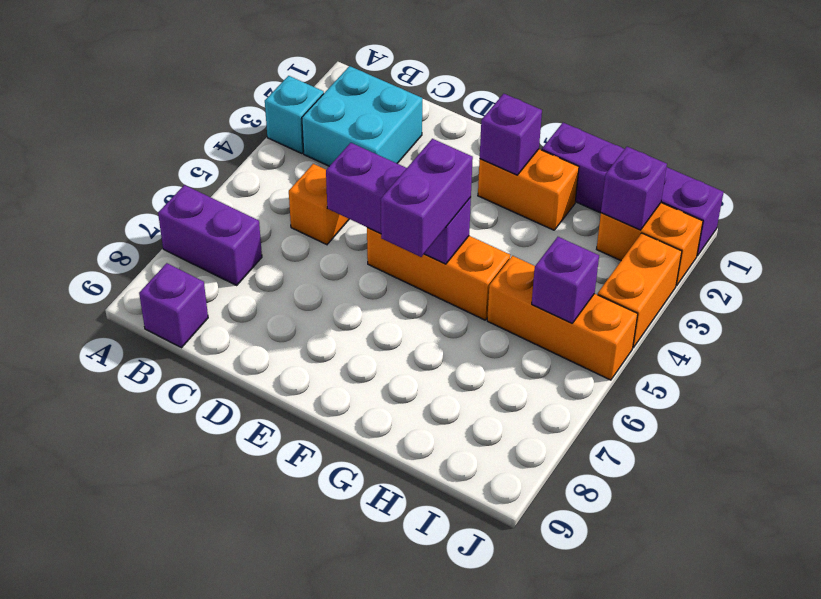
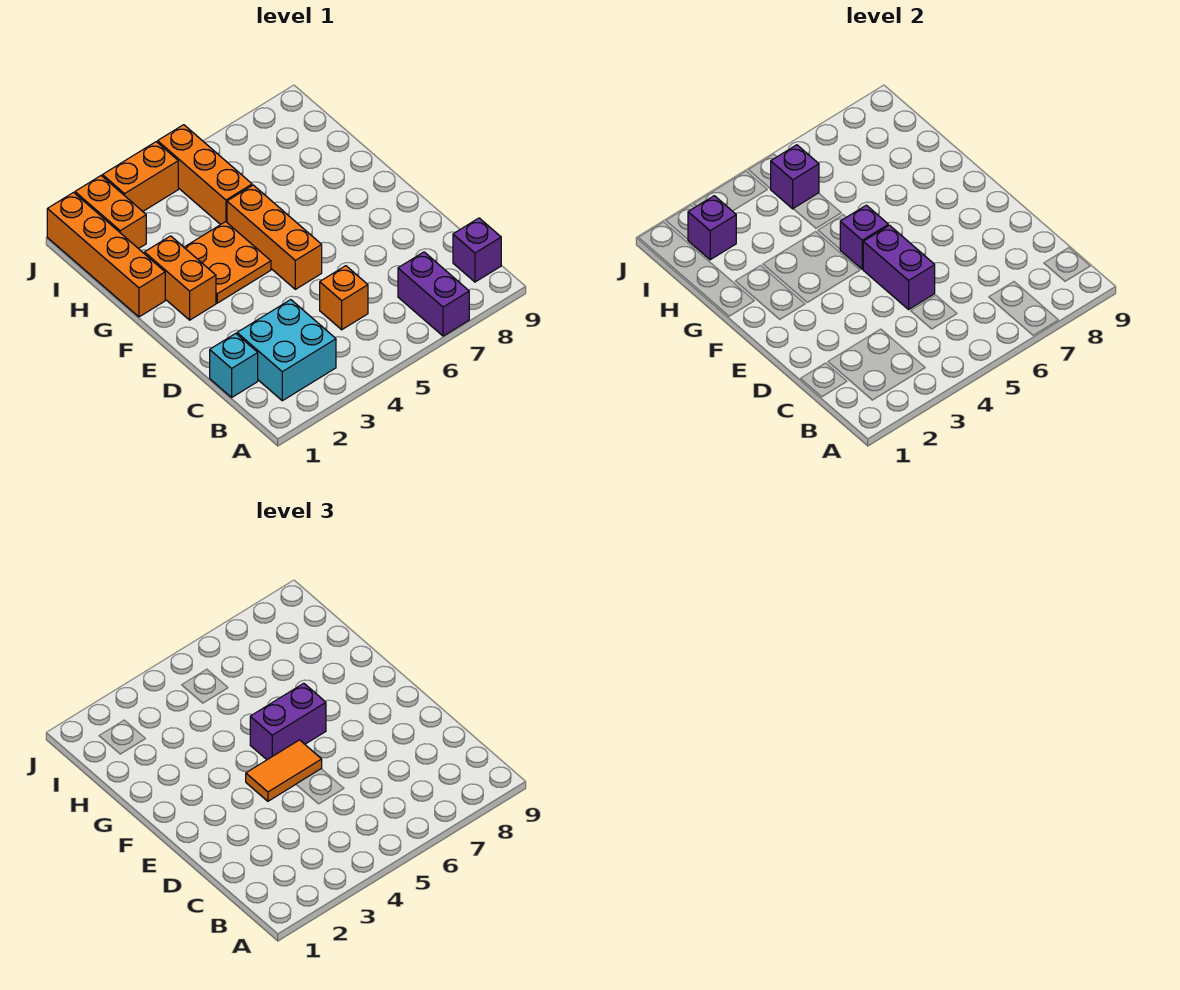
cyan 1x1 brick [265,76,324,154] -> cyan 1x1 brick moved to [210,333,258,397]
none -> orange 1x2 tile [246,740,322,801]
purple 1x1 brick [480,94,542,175] -> none
none -> orange 2x2 plate [184,222,271,303]
purple 1x4 brick [542,123,724,256] -> orange 1x4 brick [47,192,165,317]

